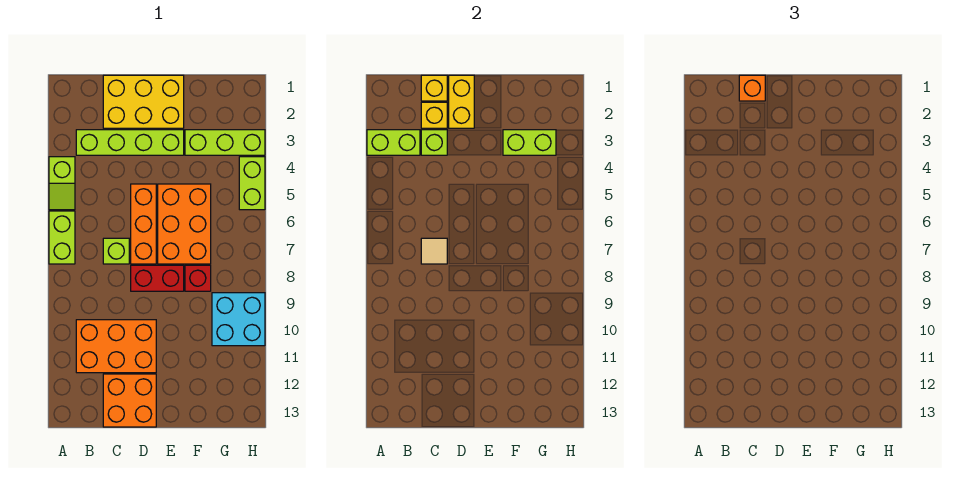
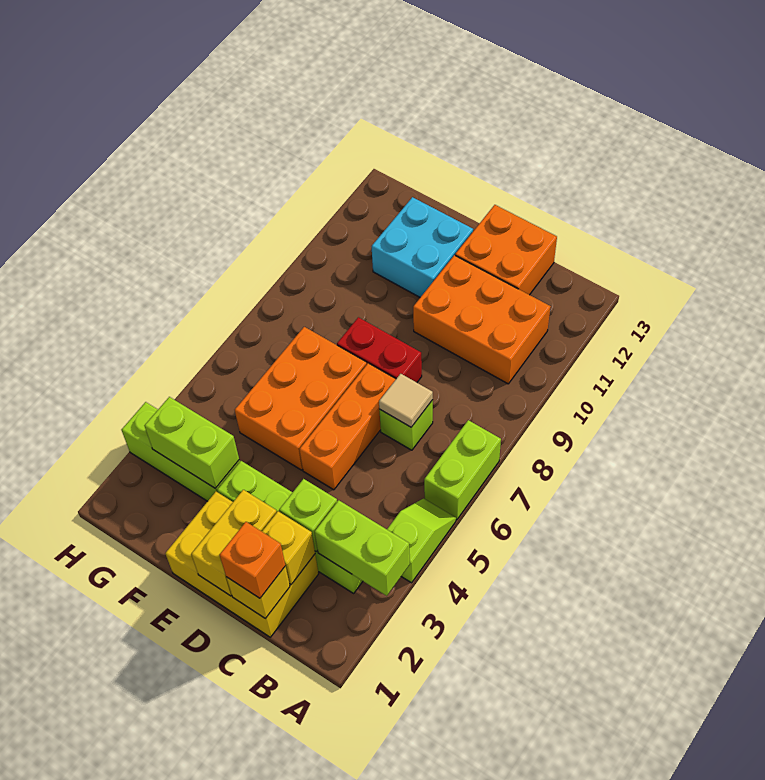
red 1x1 brick [185,265,211,291] -> none
cyan 2x2 brick [212,293,265,346] -> cyan 2x2 brick moved to [372,197,473,297]
lime 1x2 brick [239,157,265,210] -> none

